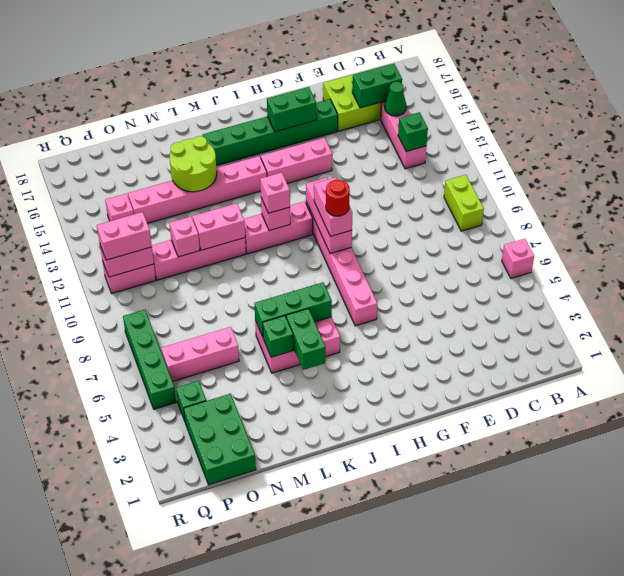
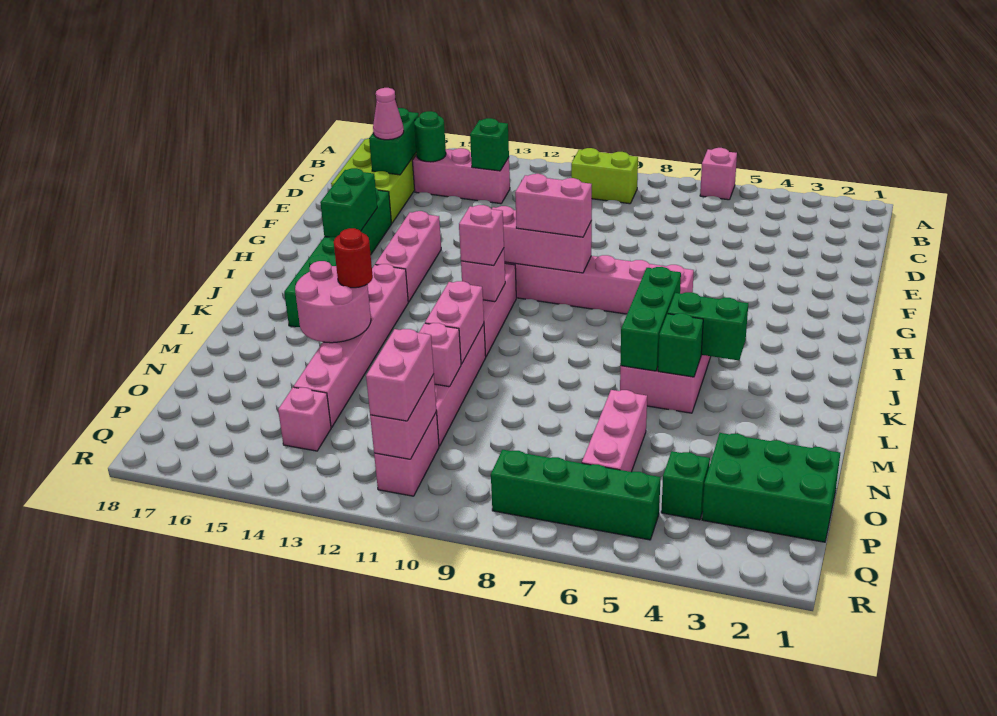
green 1x1 cone [385,82,406,116] -> green 1x1 round brick [414,111,446,162]
none -> pink 1x1 cone [373,88,404,140]
red 1x1 round brick [326,180,350,216] -> red 1x1 round brick moved to [334,228,373,288]
lime 2x2 round brick [170,136,217,192] -> pink 2x2 round brick [295,261,371,343]

